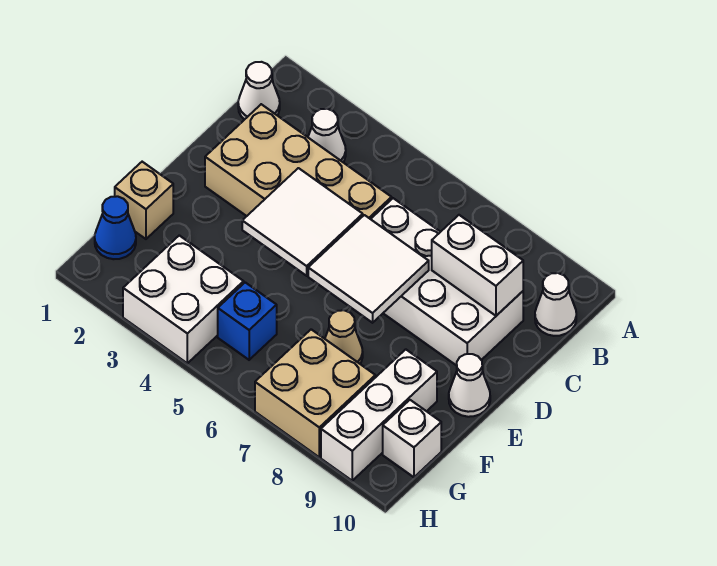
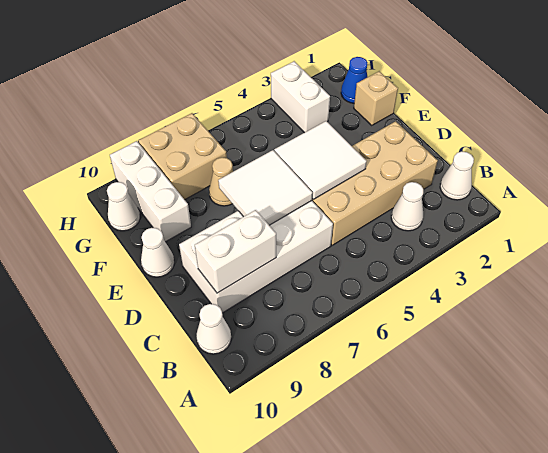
white 2x2 brick [123,235,244,363] -> white 1x2 brick [271,61,330,133]
blue 1x1 brick [218,282,277,360] -> none
white 1x1 brick [383,400,441,477] -> white 1x1 cone [107,182,140,231]

